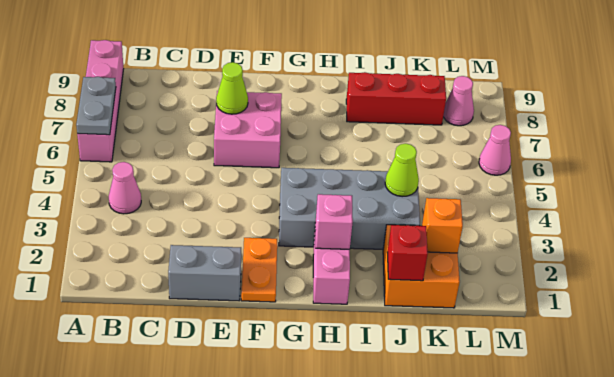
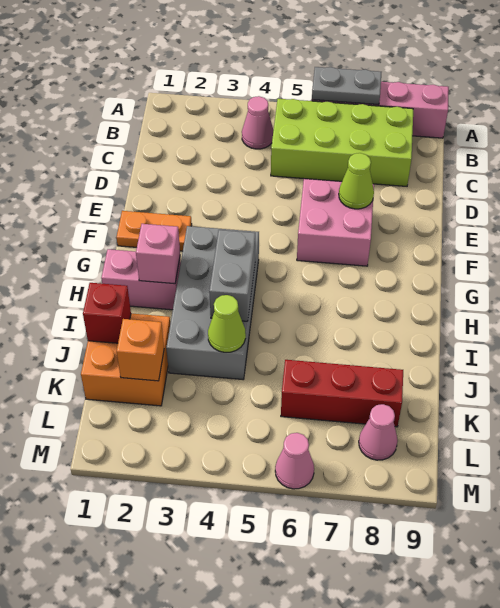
none -> lime 2x4 brick [271,99,413,186]
grey 1x2 brick [168,245,241,301] -> grey 1x2 brick moved to [209,230,255,321]
red 1x3 brick [346,72,446,125] -> red 1x3 brick turned to [281,360,403,427]

